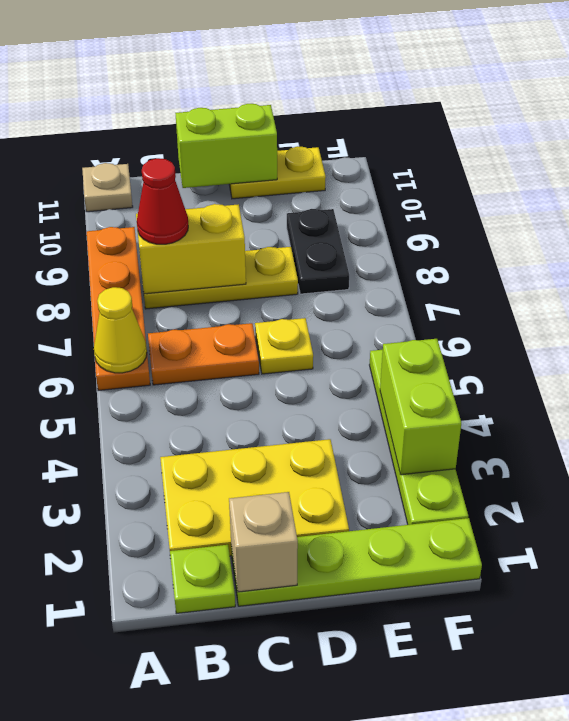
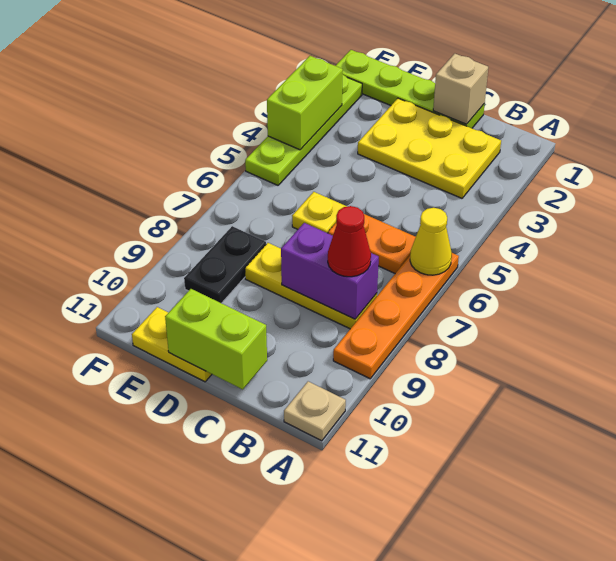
lime 1x1 plate [170,545,235,614] -> none
yellow 1x2 brick [136,204,246,294] -> purple 1x2 brick [281,223,379,319]

